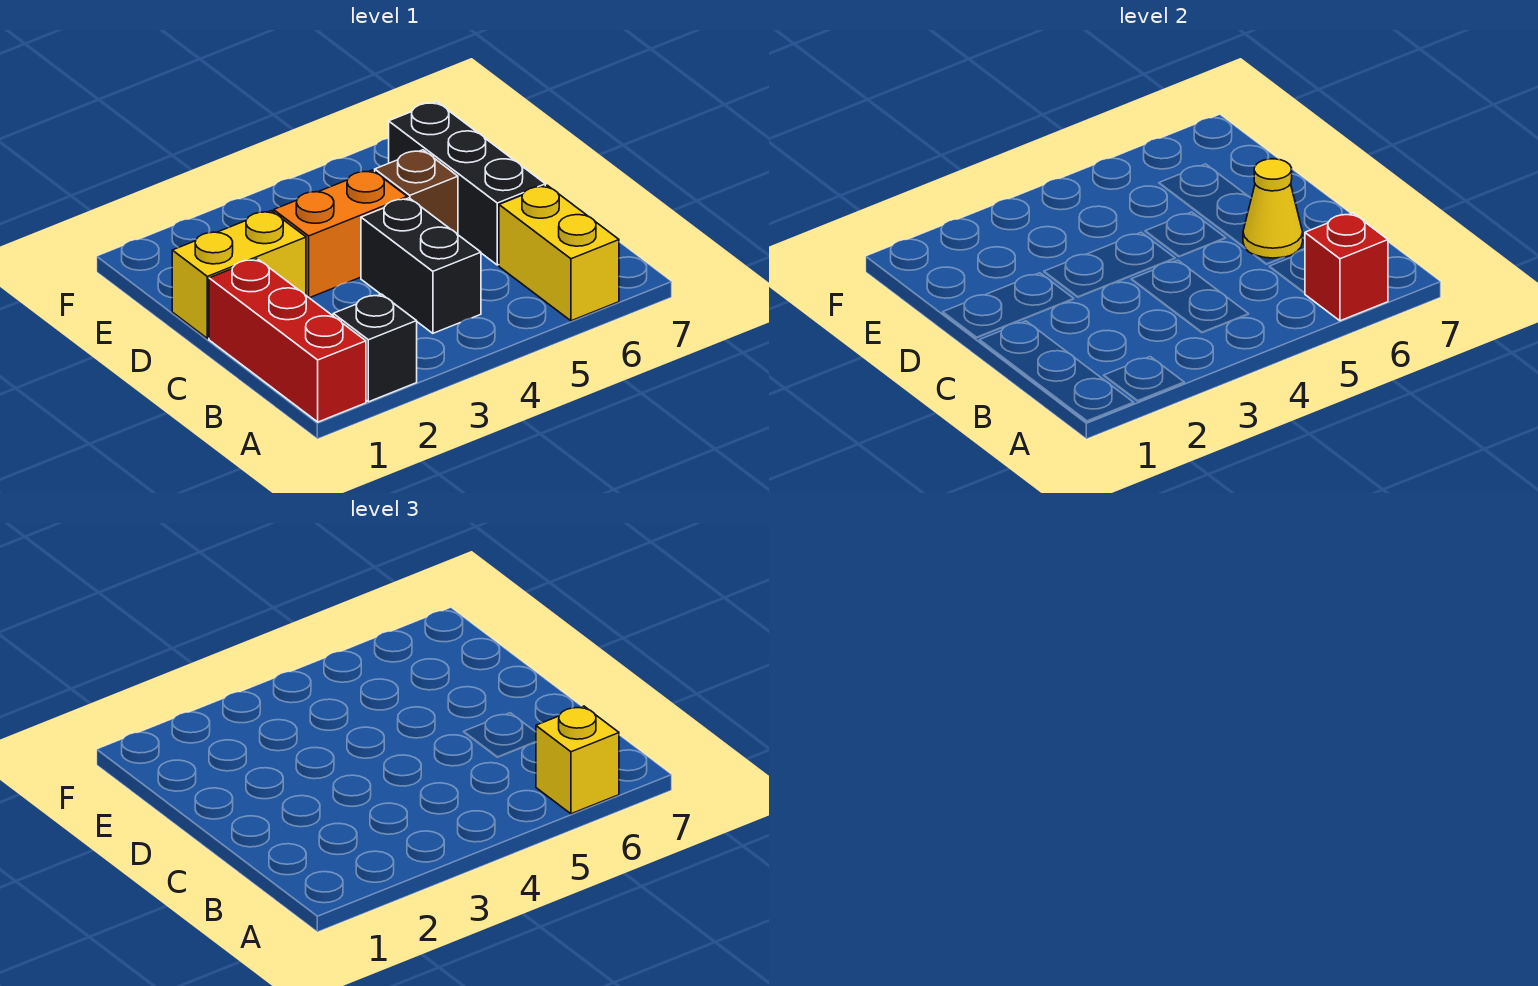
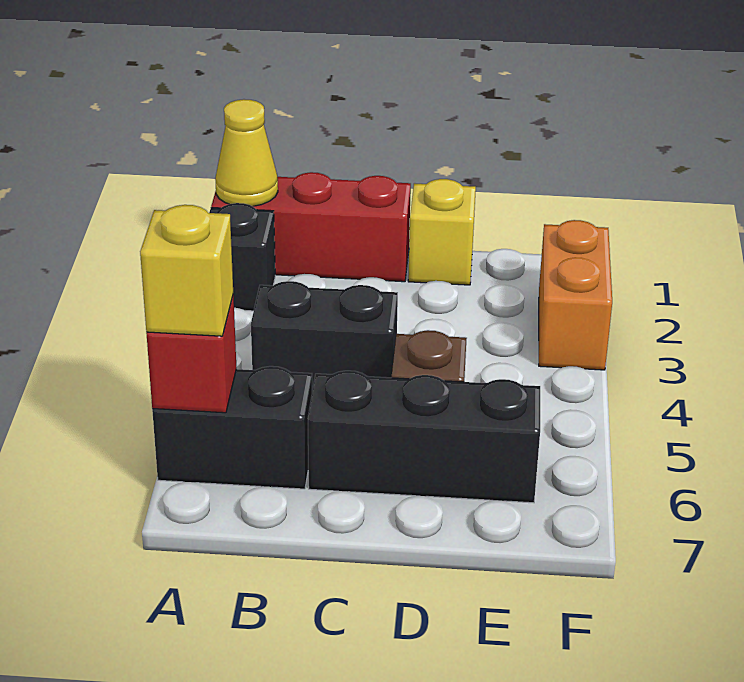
yellow 1x2 brick [499,185,619,321] -> black 1x2 brick [152,366,312,489]
yellow 1x1 cone [1243,159,1303,258] -> yellow 1x1 cone moved to [215,99,278,206]
yellow 1x2 brick [172,211,306,338] -> yellow 1x1 brick [408,179,476,285]
orange 1x2 brick [274,170,407,298] -> orange 1x2 brick moved to [539,220,612,370]

